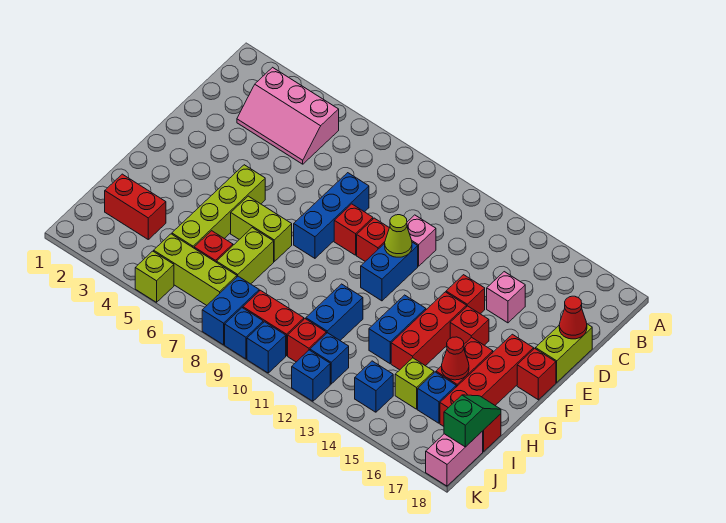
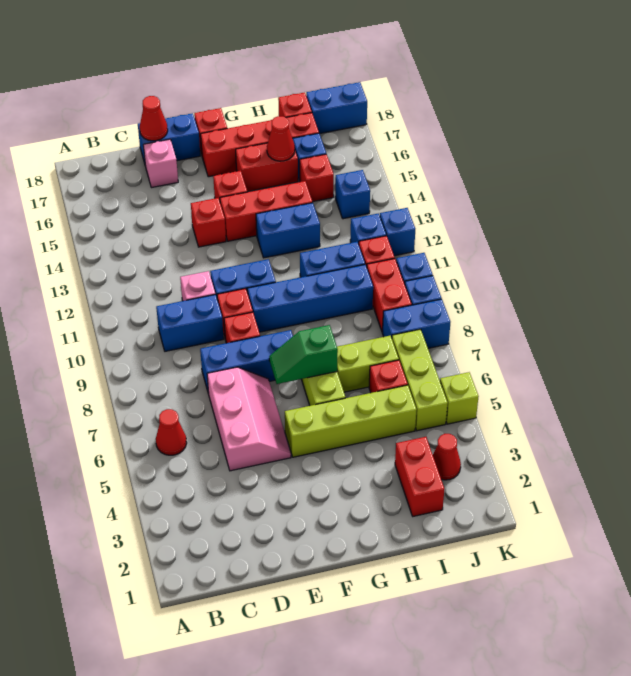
pink 2x3 slope [237,67,339,164] -> pink 2x3 slope moved to [207,367,291,471]
none -> red 1x1 cone [156,409,187,455]
none -> blue 1x2 brick [156,295,224,351]
pink 1x1 brick [487,272,525,323] -> pink 1x1 brick moved to [143,139,178,188]
lime 1x2 brick [535,324,592,382] -> blue 1x2 brick [138,113,200,163]
lime 1x1 cone [385,215,412,257] -> none
none -> blue 1x4 brick [247,265,373,332]
lime 1x1 brick [395,358,434,409] -> red 1x1 brick [300,154,334,202]
green 1x2 slope [444,395,501,447] -> green 1x2 slope moved to [269,325,338,384]
none -> red 1x1 cone [433,434,461,480]
pink 1x2 brick [426,431,483,486] -> blue 1x2 brick [306,82,367,134]

